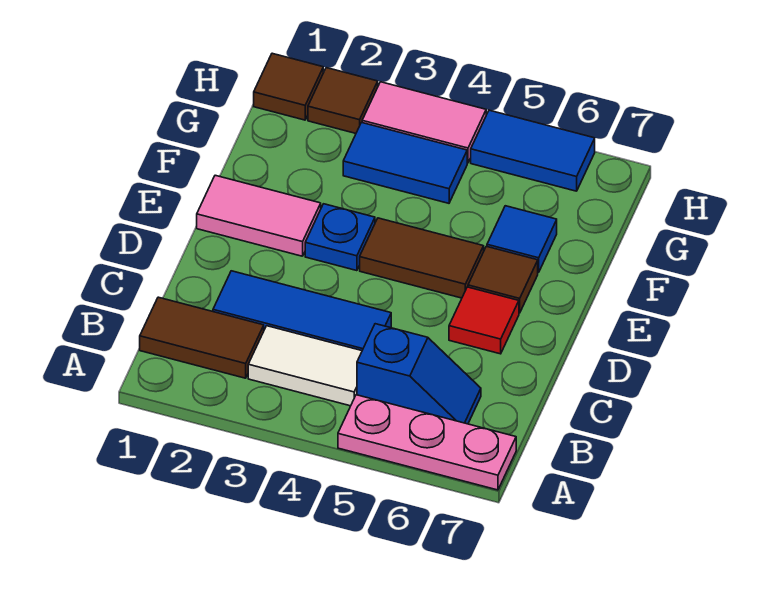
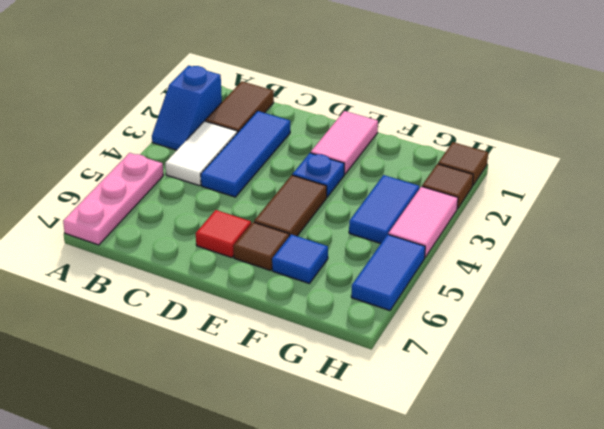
blue 1x2 slope [357,324,481,424] -> blue 1x2 slope moved to [152,66,222,150]

